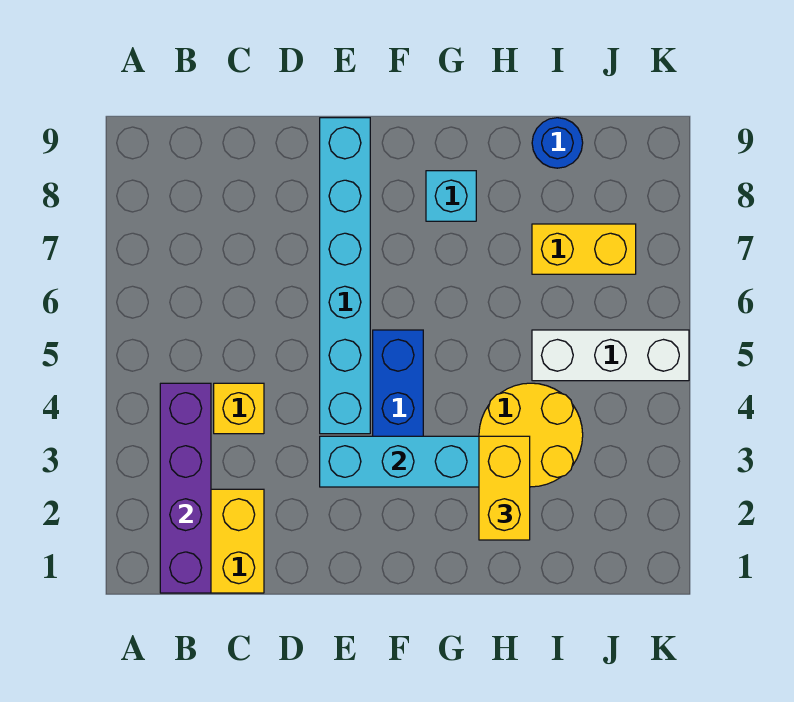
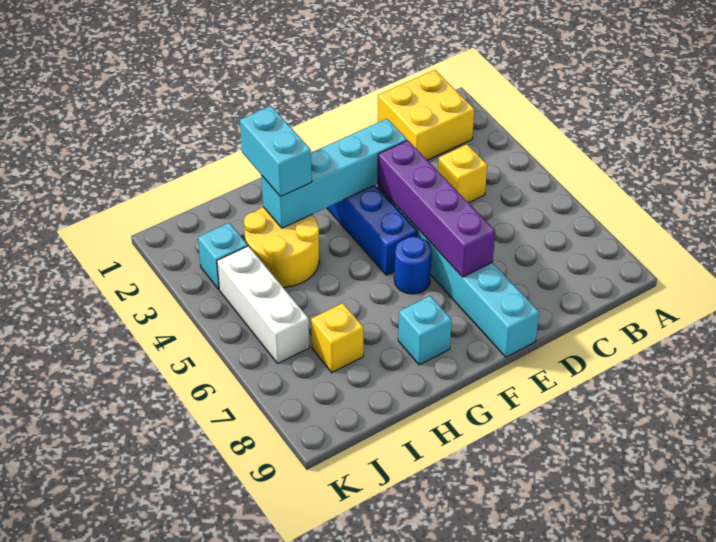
purple 1x4 brick [160,383,211,593] -> purple 1x4 brick moved to [378,140,495,277]
yellow 1x2 brick [479,436,530,540] -> cyan 1x2 brick [240,106,312,197]
white 1x3 brick [532,330,689,381] -> white 1x3 brick turned to [217,246,309,363]
yellow 1x2 brick [532,224,636,274] -> yellow 1x1 brick [311,303,363,373]
blue 1x1 round brick [532,118,583,168] -> blue 1x1 round brick moved to [394,236,432,294]
none -> cyan 1x1 brick [198,223,248,289]

